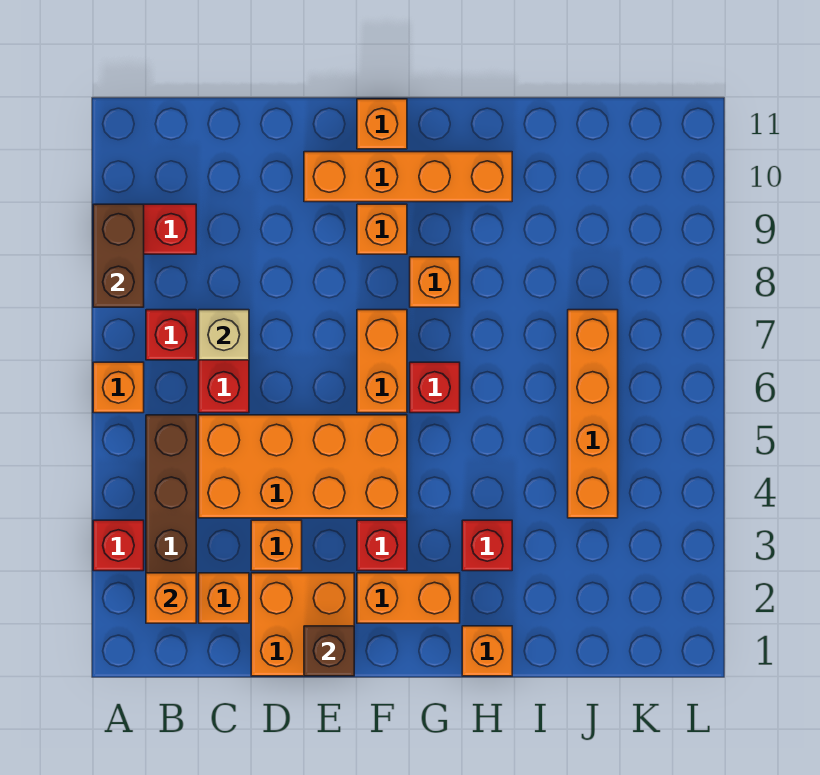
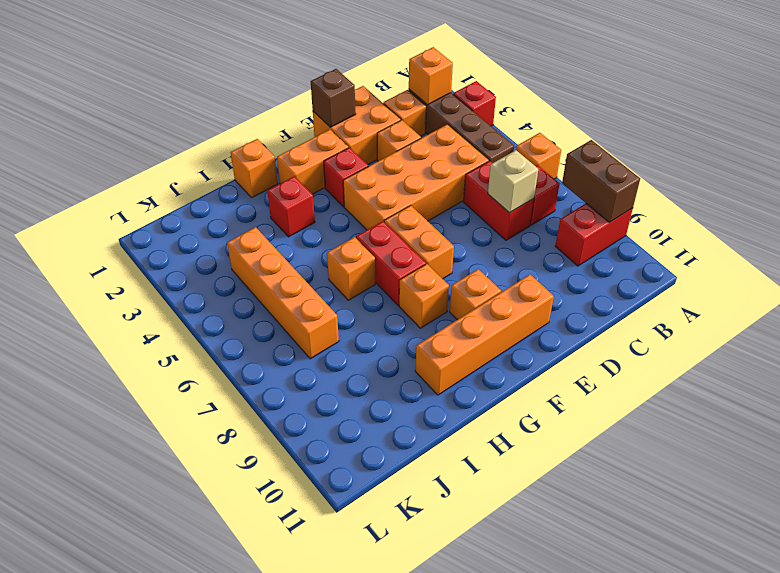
orange 1x1 brick [357,99,407,149] -> orange 1x1 brick moved to [327,237,375,300]
red 1x1 brick [410,362,460,413] -> red 1x2 brick [356,221,426,305]

